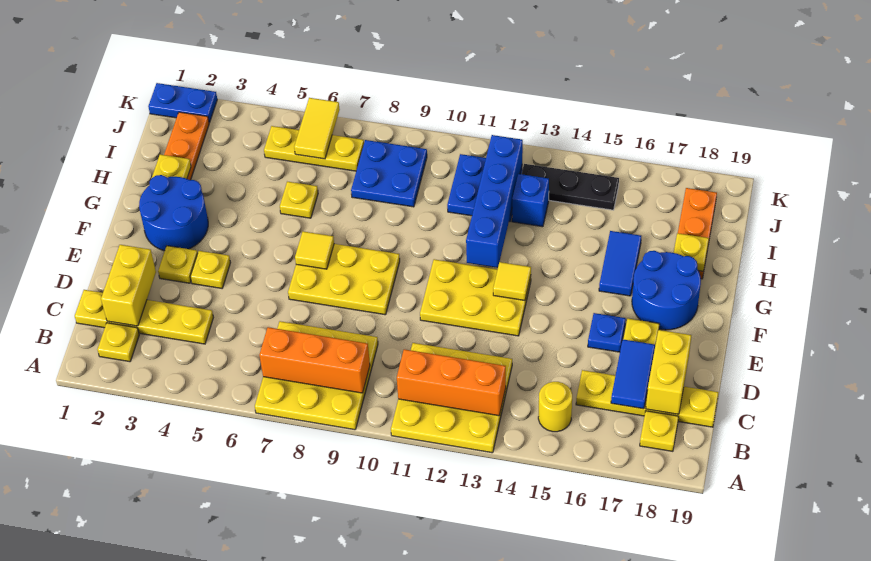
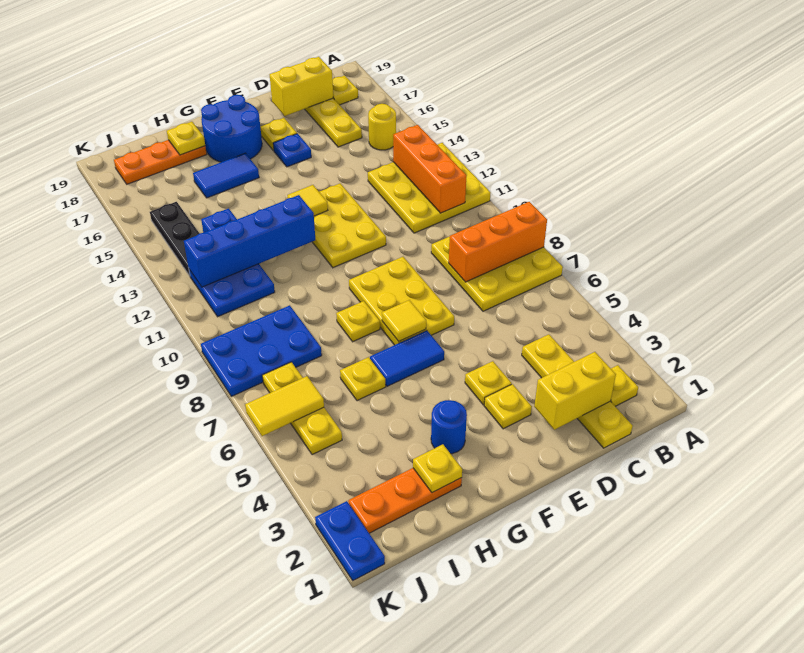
orange 1x3 brick [259,327,370,393] -> orange 1x3 brick turned to [449,202,547,282]
blue 1x2 tile [611,339,655,409] -> blue 1x2 tile moved to [370,331,444,386]
blue 2x2 round brick [139,175,208,251] -> blue 1x1 round brick [431,400,467,454]
none -> yellow 1x1 plate [336,301,380,342]
blue 2x2 plate [351,140,427,207] -> blue 2x3 plate [201,305,322,396]

